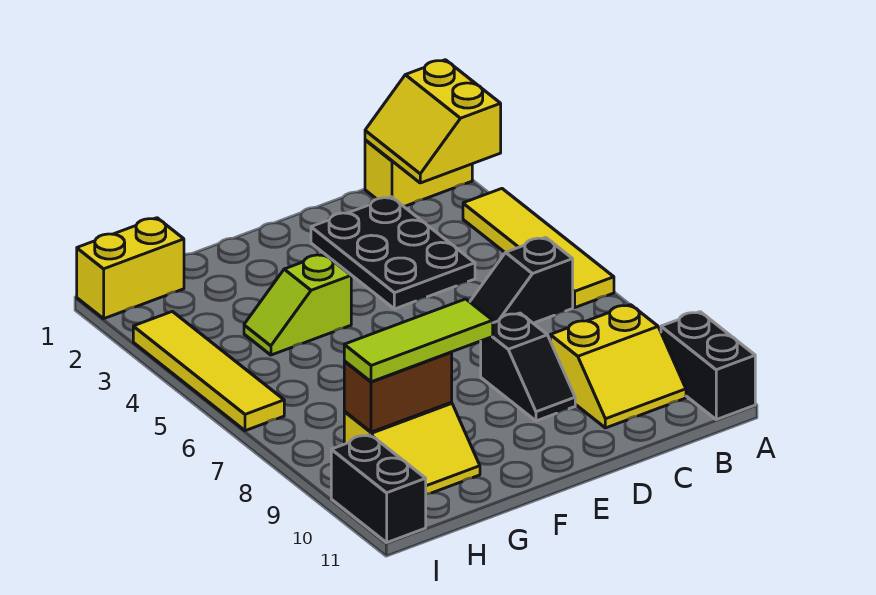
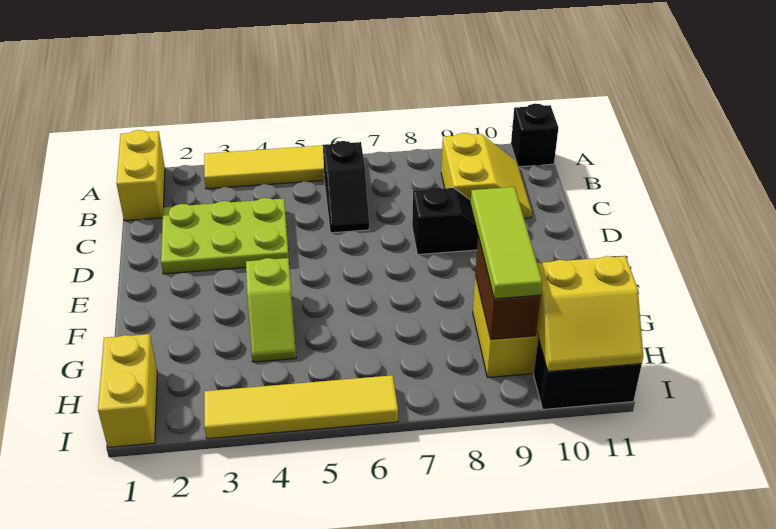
yellow 2x2 slope [365,60,501,183] -> yellow 2x2 slope moved to [536,256,643,372]
black 1x2 brick [661,312,755,420] -> black 1x1 brick [511,104,558,167]
black 2x3 plate [311,197,475,309] -> lime 2x3 plate [161,198,289,274]

